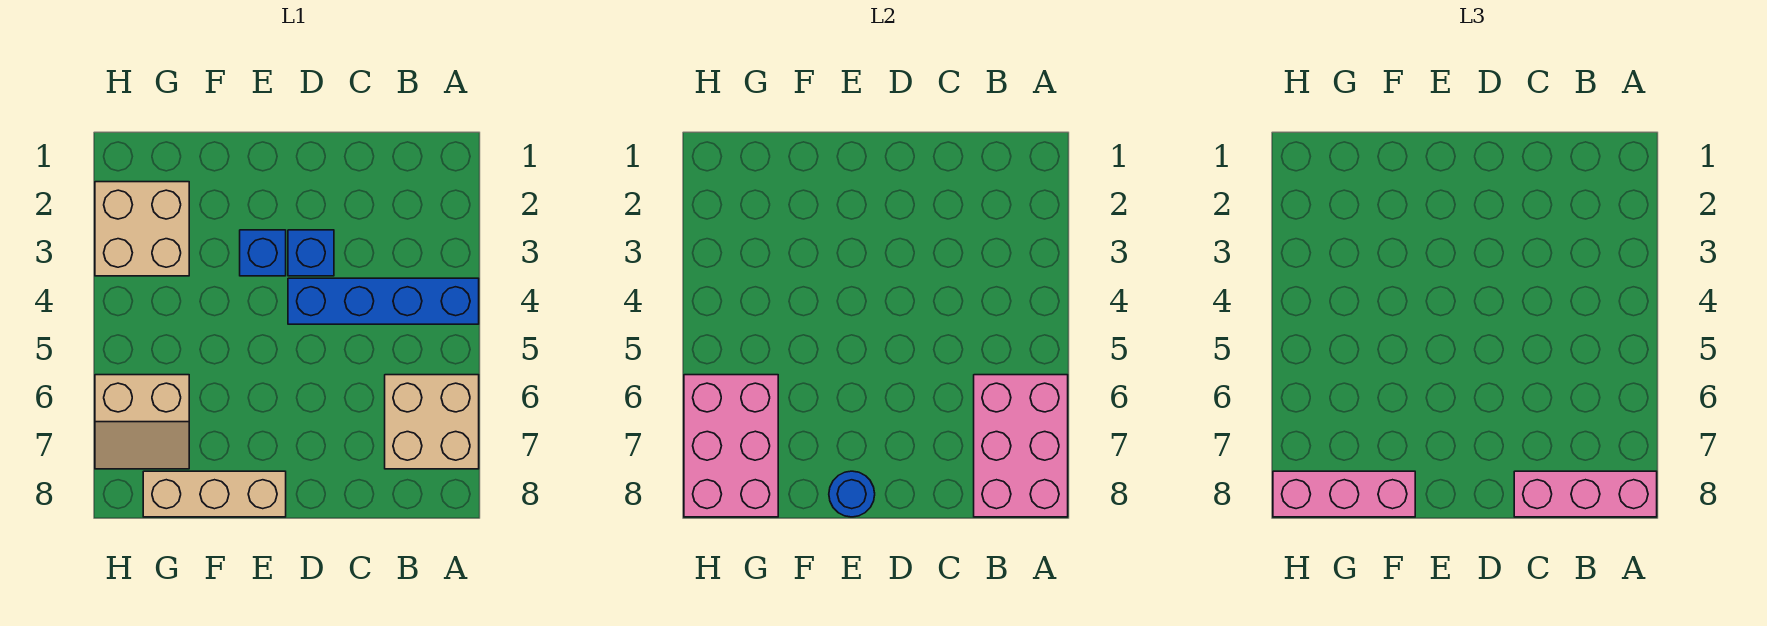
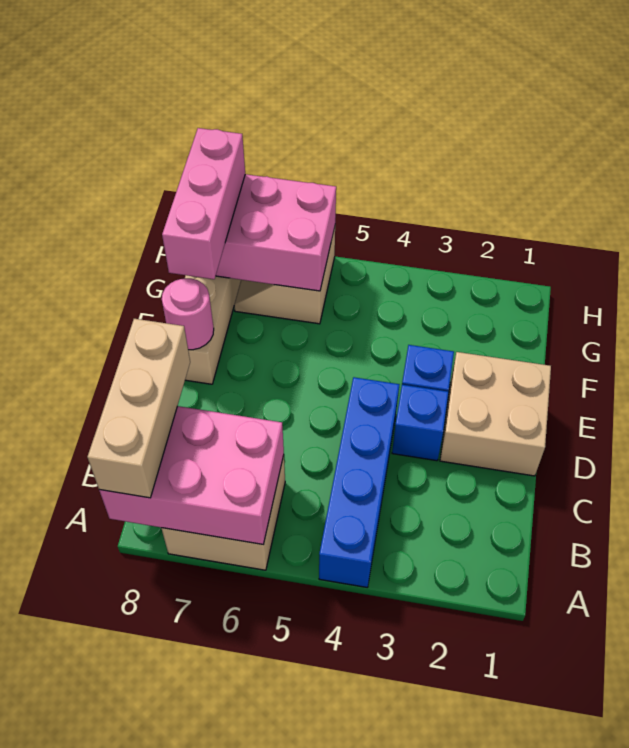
pink 1x3 brick [1514,471,1657,517] -> tan 1x3 brick [87,319,190,498]
blue 1x1 round brick [829,471,875,517] -> pink 1x1 round brick [162,278,214,350]
tan 2x2 brick [95,182,189,276] -> tan 2x2 brick moved to [440,352,551,476]

